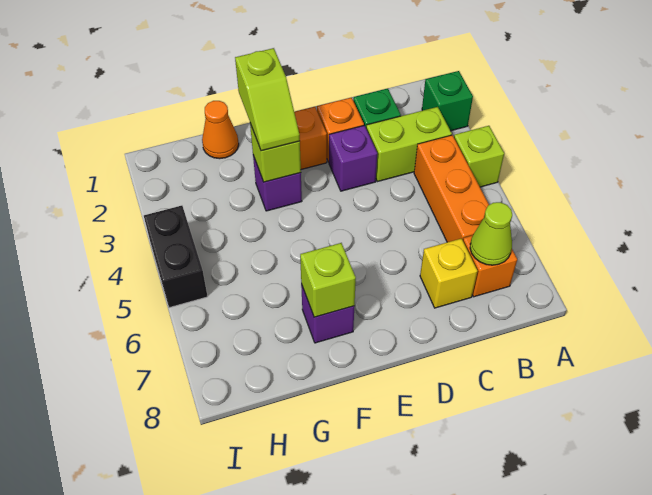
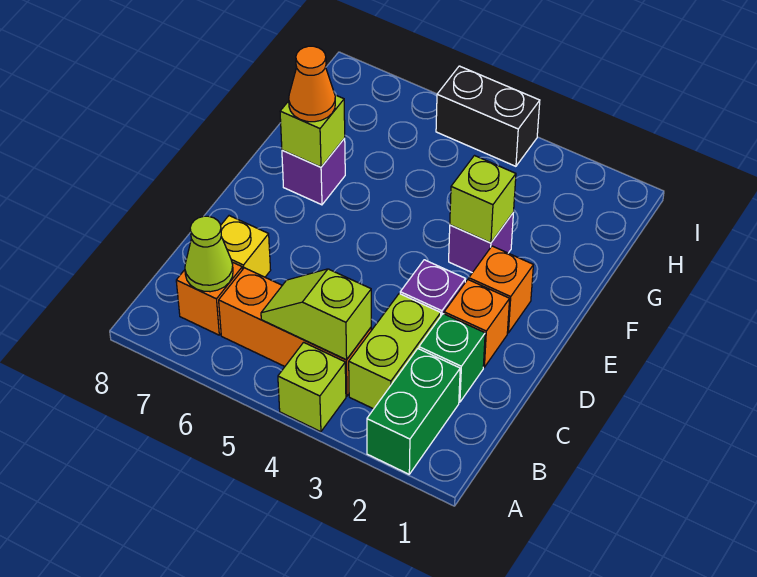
green 1x1 brick [422,71,473,131] -> green 1x2 brick [367,349,460,474]
lime 1x2 slope [235,48,300,151] -> lime 1x2 slope moved to [261,269,371,360]
orange 1x1 cone [202,101,239,159] -> orange 1x1 cone moved to [289,46,335,122]

